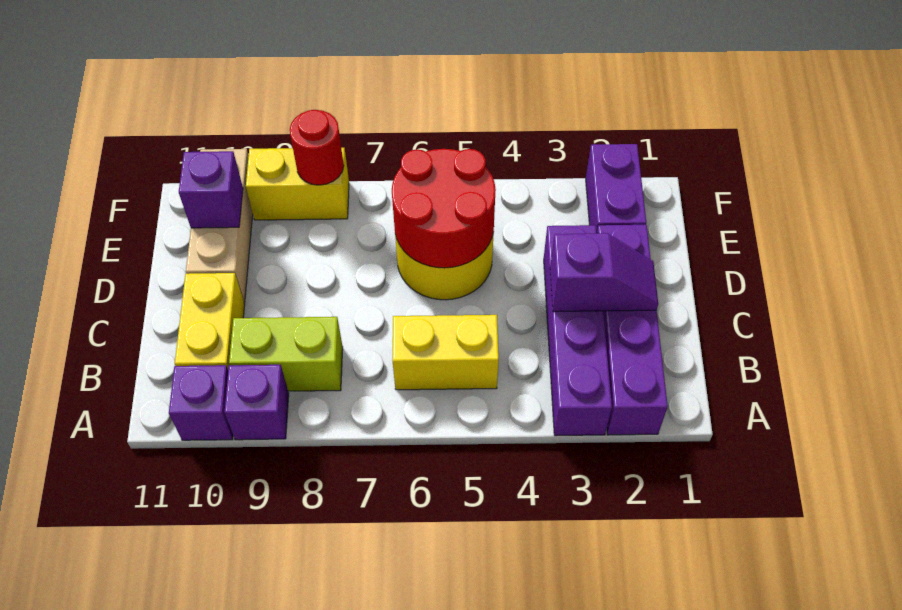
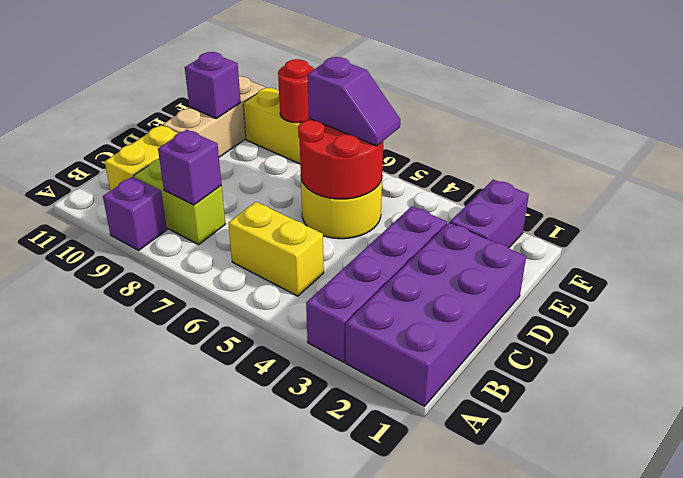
purple 1x4 brick [597,225,668,435] -> purple 2x4 brick [345,223,526,406]
purple 1x1 brick [169,365,233,440] -> purple 1x1 brick moved to [158,130,222,205]
purple 1x2 slope [550,233,658,312] -> purple 1x2 slope moved to [308,57,400,146]

